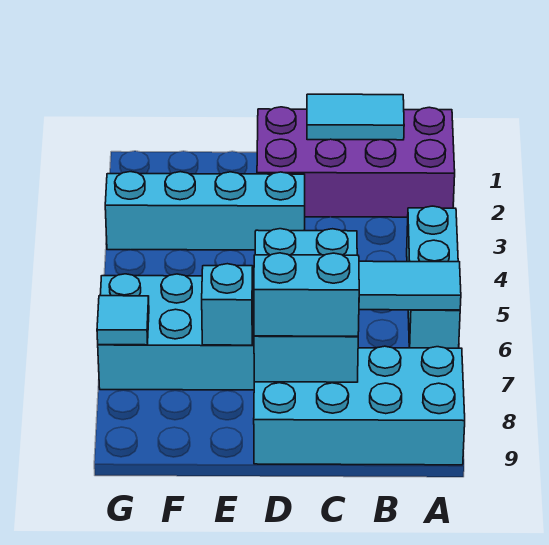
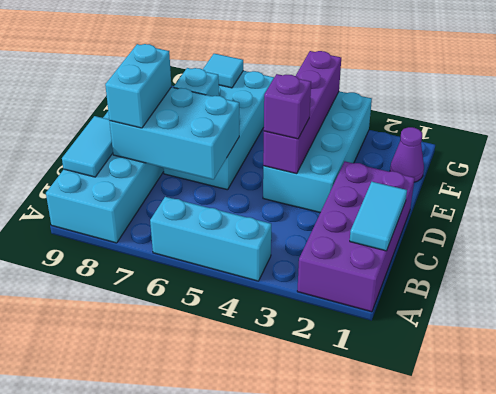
cyan 1x2 tile [359,261,461,310] -> cyan 1x2 tile moved to [62,116,113,177]
cyan 1x4 brick [105,172,305,250] -> cyan 2x4 brick [263,91,372,213]
none -> purple 1x4 brick [263,51,341,174]
none -> purple 1x1 brick [264,74,311,139]
none -> purple 1x1 cone [390,127,424,182]

